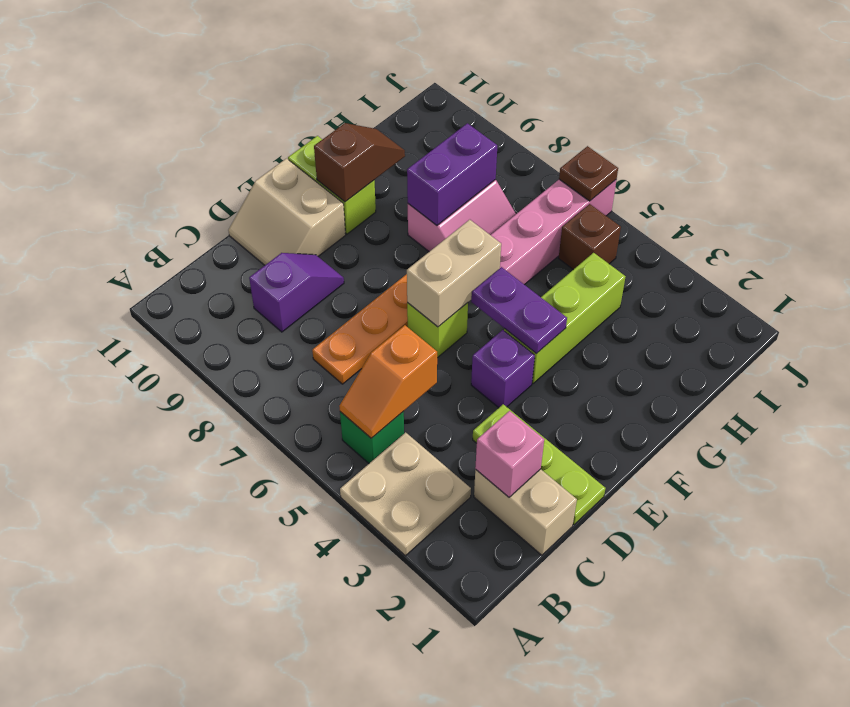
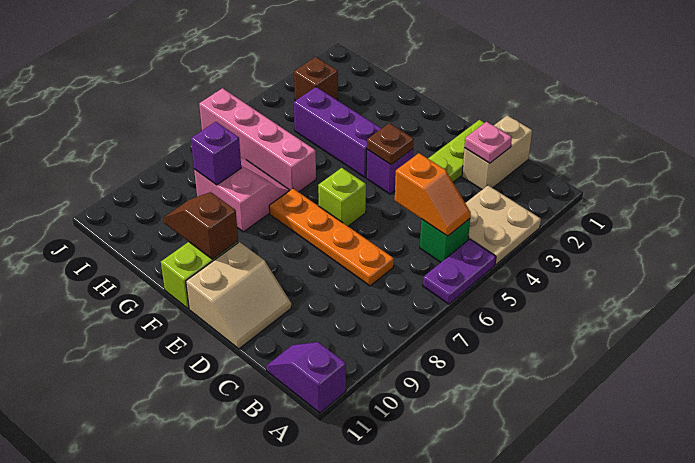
pink 1x1 brick [475,411,544,497] -> pink 1x1 plate [464,122,512,163]
purple 1x2 slope [249,253,344,332] -> purple 1x2 slope moved to [266,342,346,413]
tan 1x2 brick [407,220,501,327] -> none
lime 1x3 brick [504,253,626,383] -> purple 1x3 brick [294,87,382,178]
purple 1x2 plate [471,267,567,354] -> purple 1x2 plate moved to [423,239,496,304]
purple 1x2 brick [407,123,497,225] -> purple 1x1 brick [191,122,241,185]
brown 1x1 brick [559,204,621,270] -> brown 1x1 brick moved to [294,57,338,101]
brown 1x1 plate [559,146,618,201] -> brown 1x1 plate moved to [367,123,414,165]

